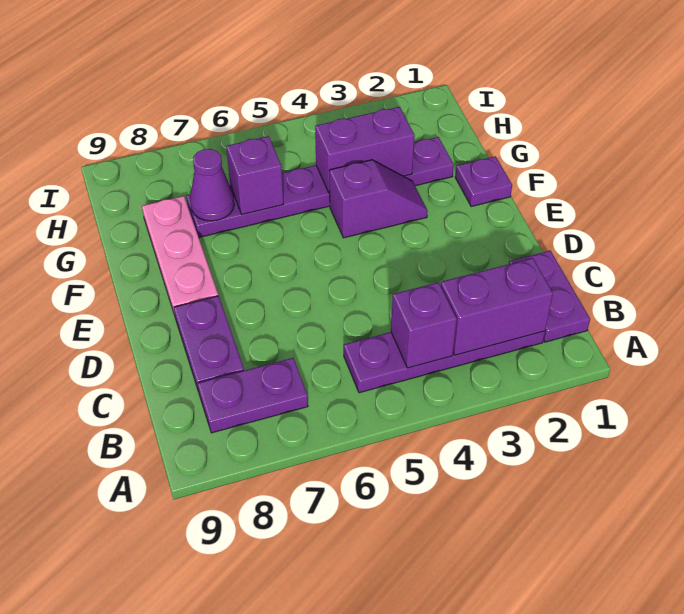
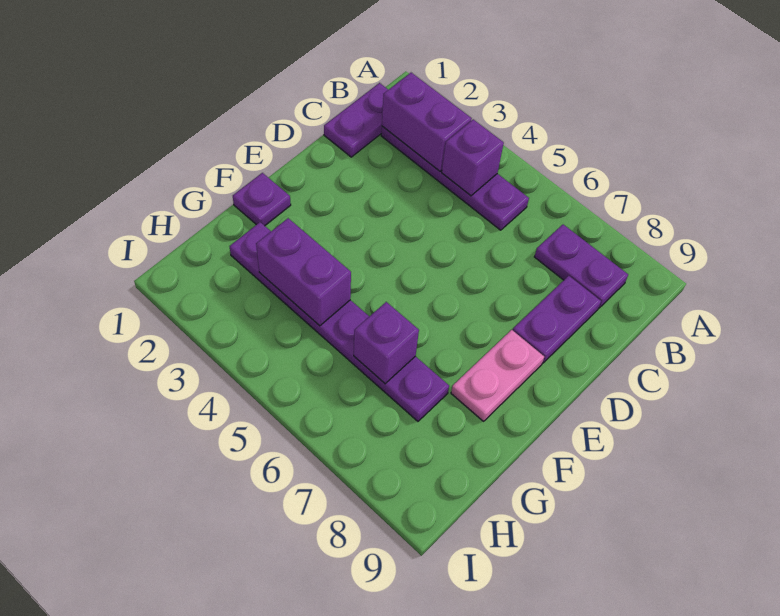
pink 1x3 plate [142,196,218,315] -> pink 1x2 plate [451,330,544,421]
purple 1x2 slope [329,160,428,238] -> none
purple 1x1 cone [190,149,234,221] -> none

